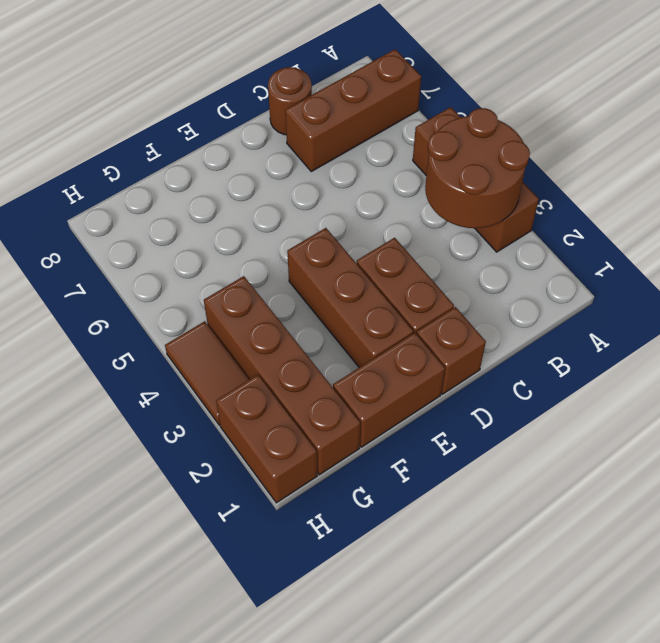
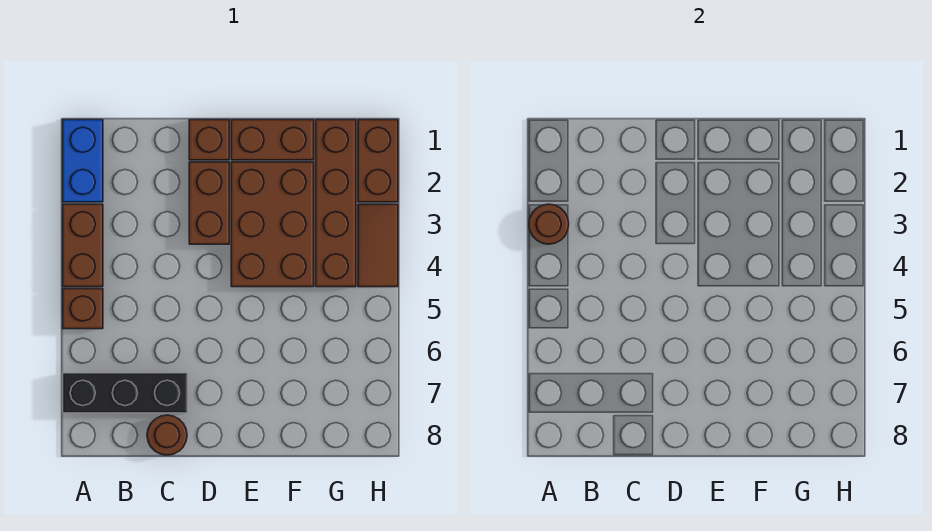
none -> blue 1x2 brick [63,120,103,202]
brown 2x2 round brick [425,108,530,228] -> brown 1x1 round brick [529,204,569,244]
brown 1x3 brick [285,49,421,172] -> black 1x3 brick [63,373,187,413]
brown 1x3 brick [287,228,413,368] -> brown 2x3 brick [231,162,314,287]

